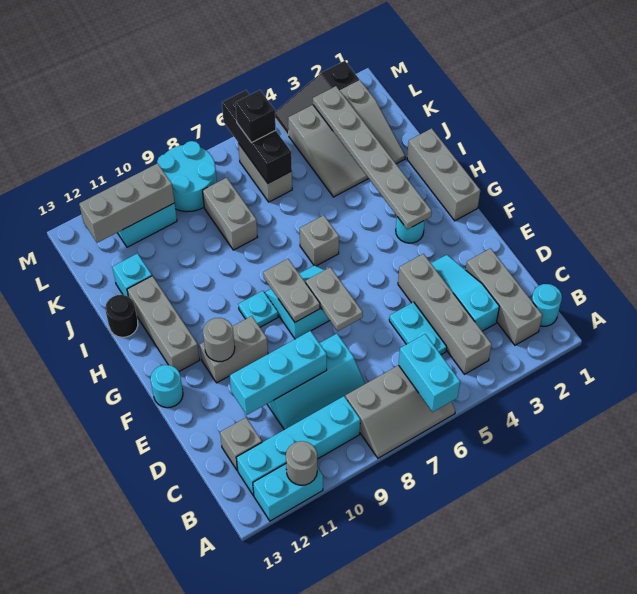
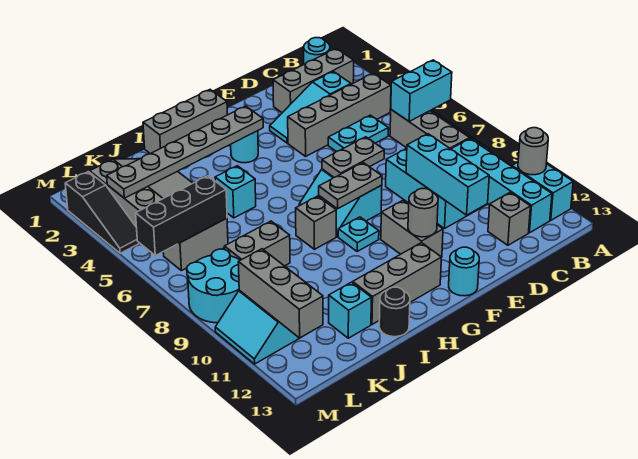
grey 1x1 brick [300,215,339,266] -> grey 1x1 brick moved to [296,196,336,249]
none -> cyan 1x1 brick [215,166,256,218]
black 1x1 brick [235,90,276,143] -> none

